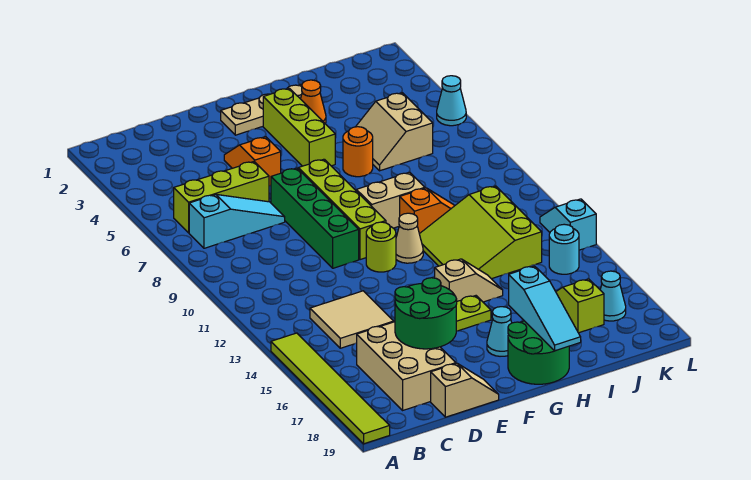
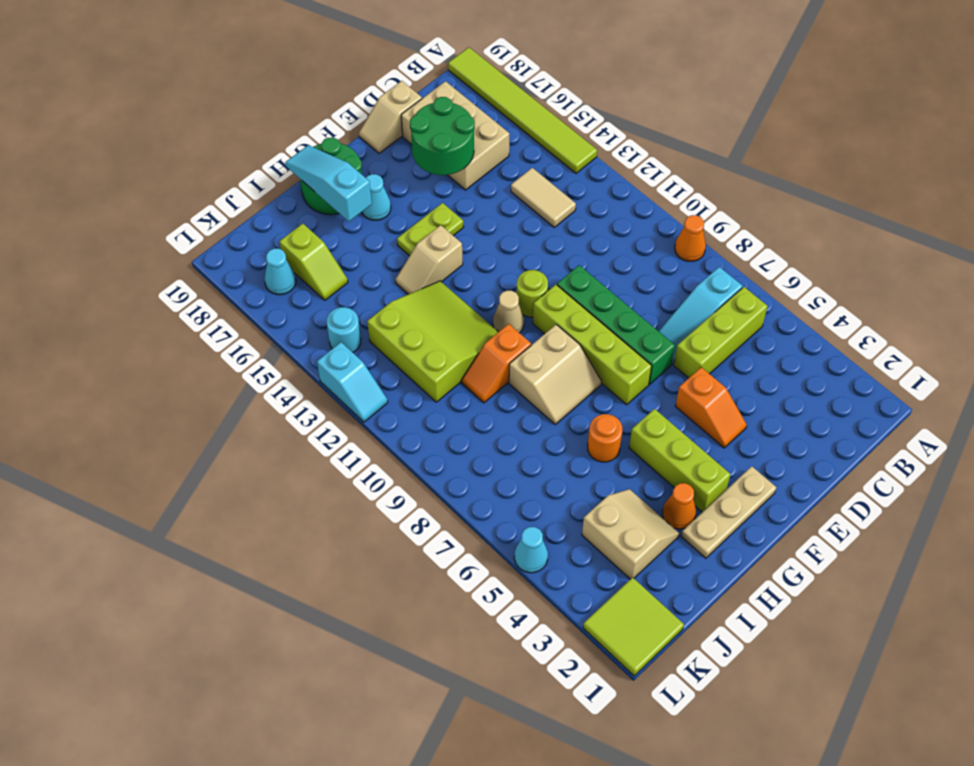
none -> orange 1x1 cone [675,215,706,261]
tan 2x2 tile [310,291,394,348] -> tan 1x2 tile [511,168,576,227]
tan 2x2 slope [356,93,433,171] -> tan 2x2 slope moved to [582,489,679,579]
none -> lime 2x2 tile [583,577,684,676]

